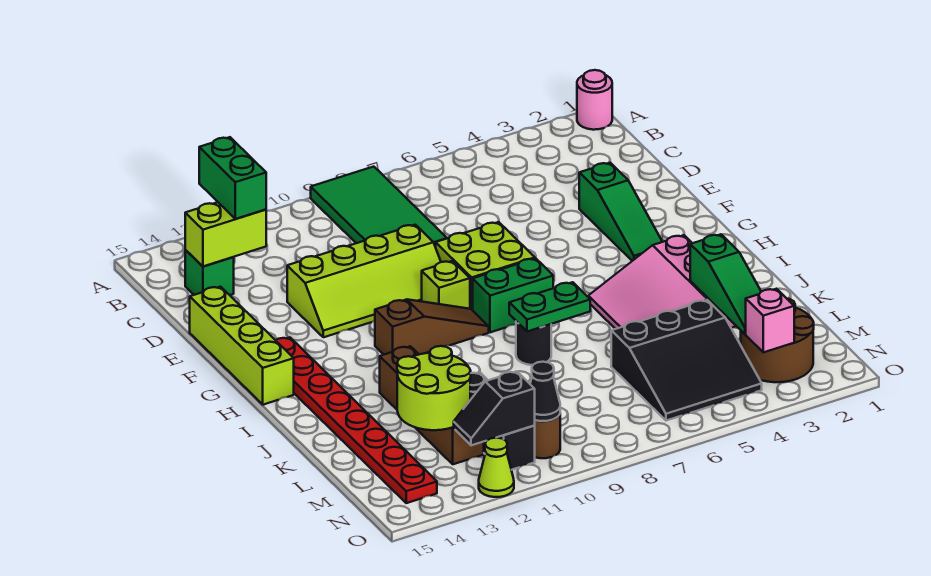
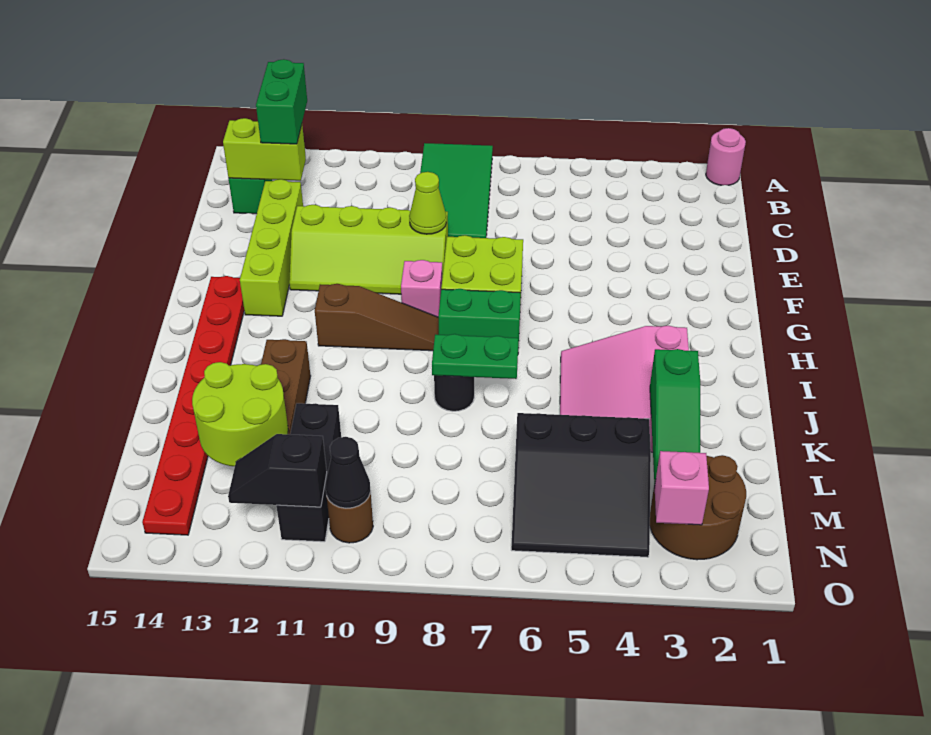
green 1x3 slope [579,163,662,261] -> none
lime 1x4 brick [190,287,294,405] -> lime 1x4 brick moved to [240,179,303,316]
lime 1x1 brick [422,261,470,309] -> pink 1x1 brick [401,260,442,317]
lime 1x1 cone [479,438,514,497] -> lime 1x1 cone moved to [409,172,446,234]

